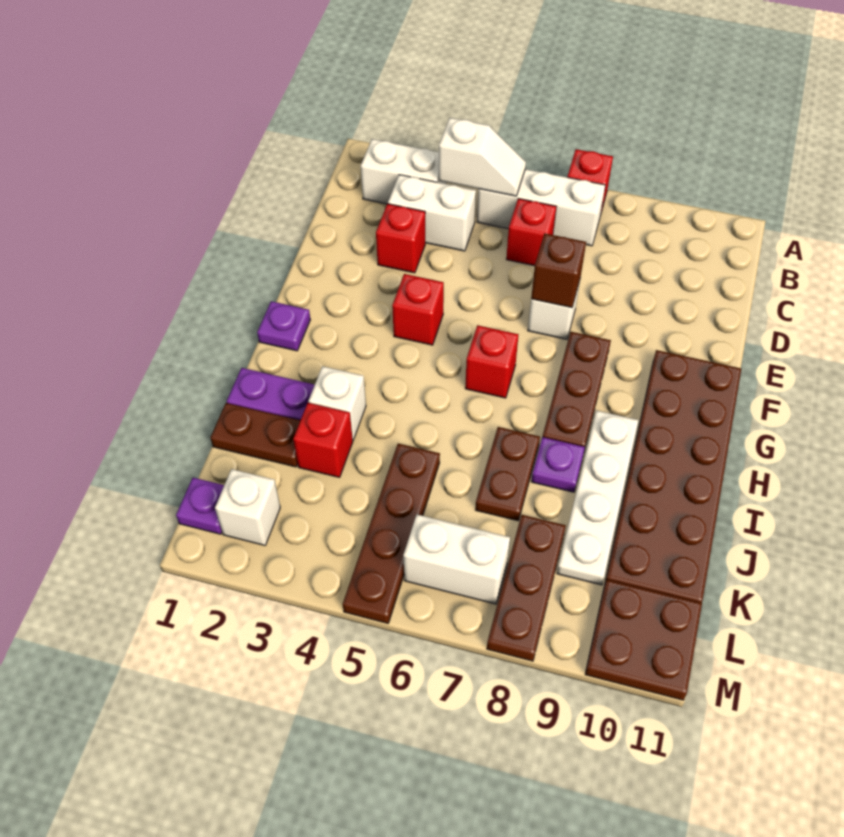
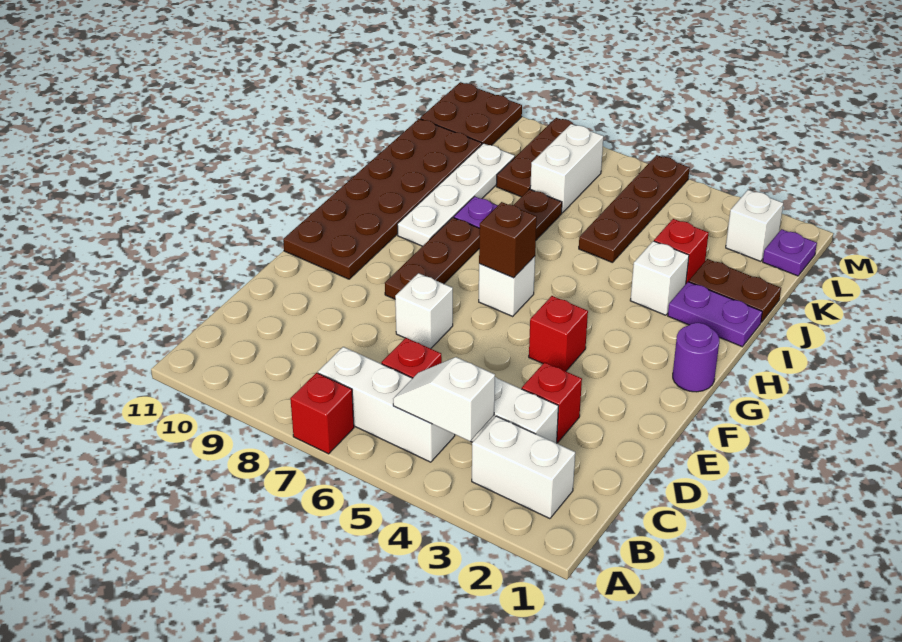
brown 1x1 brick [531,234,586,308] -> brown 1x1 brick moved to [479,202,537,278]
purple 1x1 plate [257,301,310,351] -> purple 1x1 round brick [673,323,719,392]
red 1x1 brick [465,325,519,398] -> white 1x1 brick [479,256,535,316]
white 1x2 brick [403,515,510,604] -> white 1x2 brick turned to [530,124,604,213]

